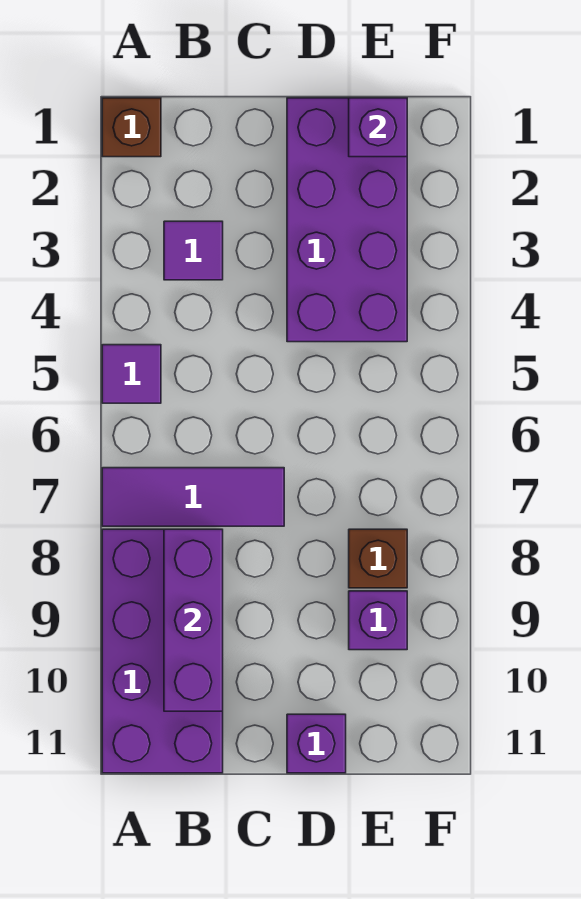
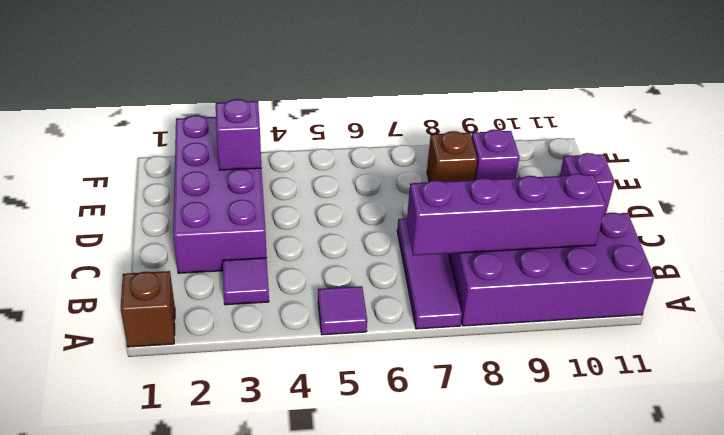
purple 1x3 brick [164,529,223,711] -> purple 1x4 brick [407,174,606,256]
purple 2x4 brick [287,98,407,342] -> purple 2x4 brick turned to [173,115,267,273]
purple 1x1 brick [349,98,407,157] -> purple 1x1 brick moved to [216,99,261,170]

